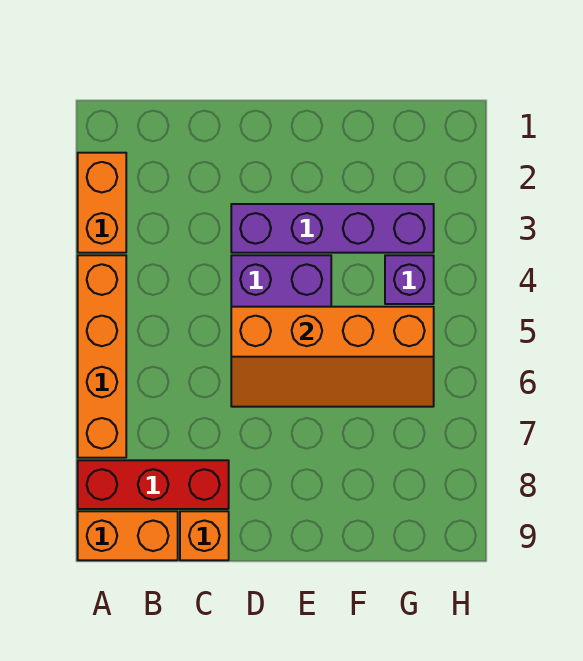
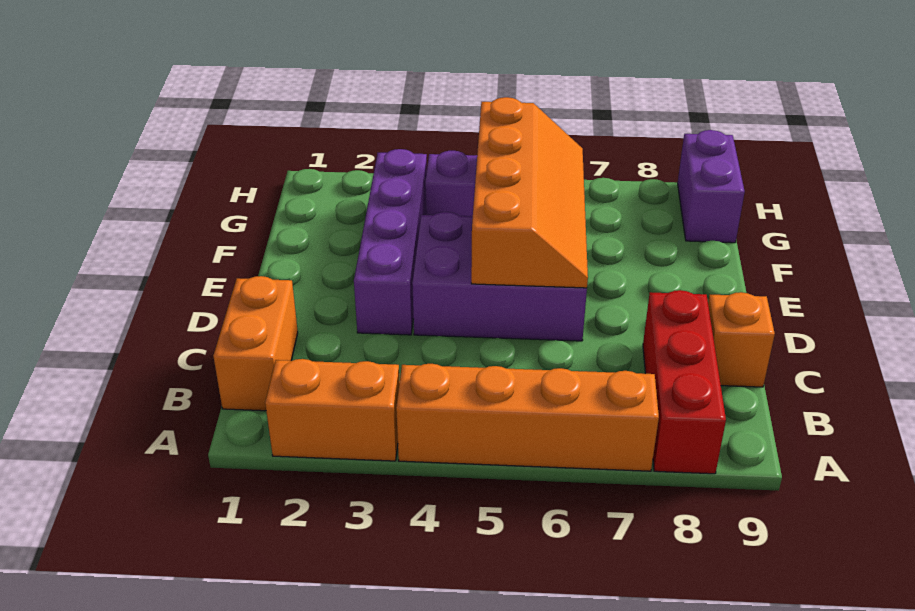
orange 1x2 brick [78,511,178,560] -> orange 1x2 brick moved to [213,276,298,411]
none -> purple 1x2 brick [678,130,745,243]

